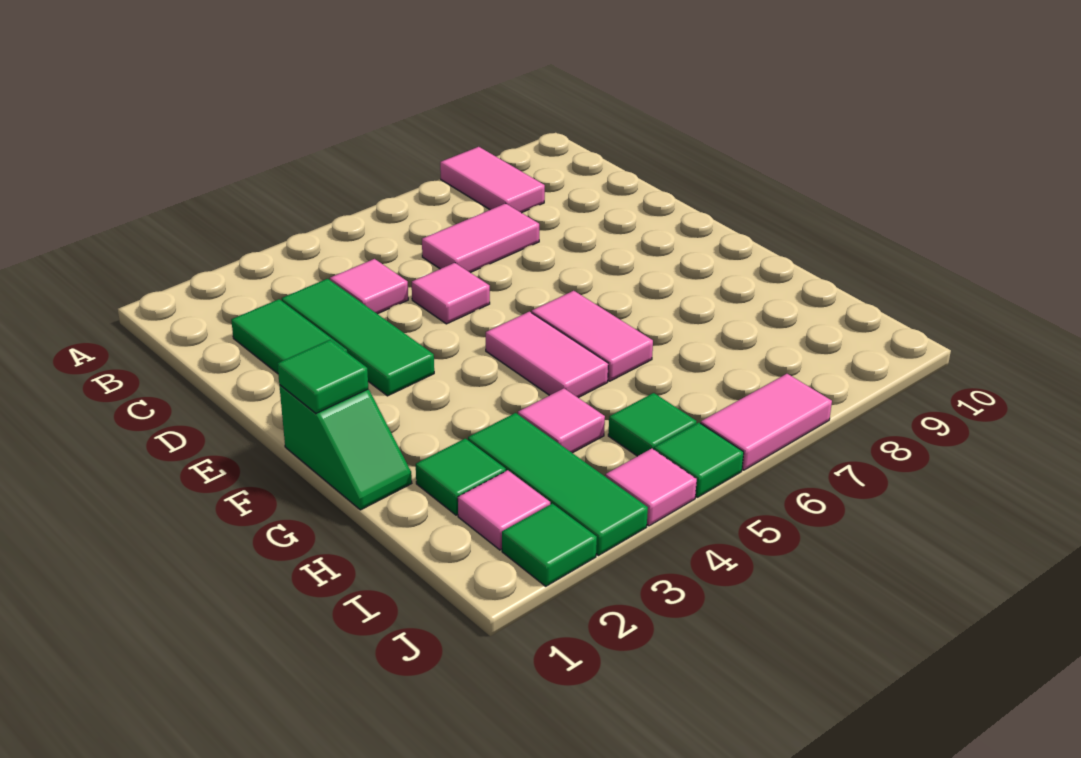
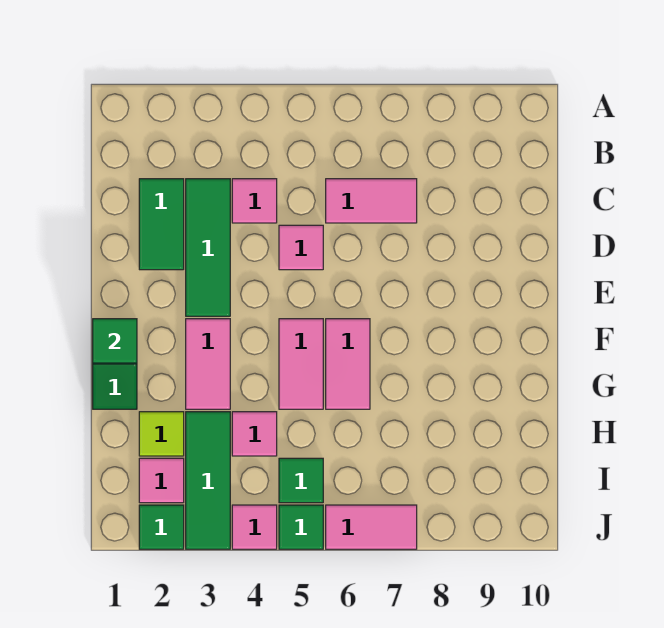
pink 1x2 tile [440,147,545,213] -> pink 1x2 tile moved to [186,319,230,409]
green 1x1 tile [416,438,506,515] -> lime 1x1 tile [139,412,184,456]

